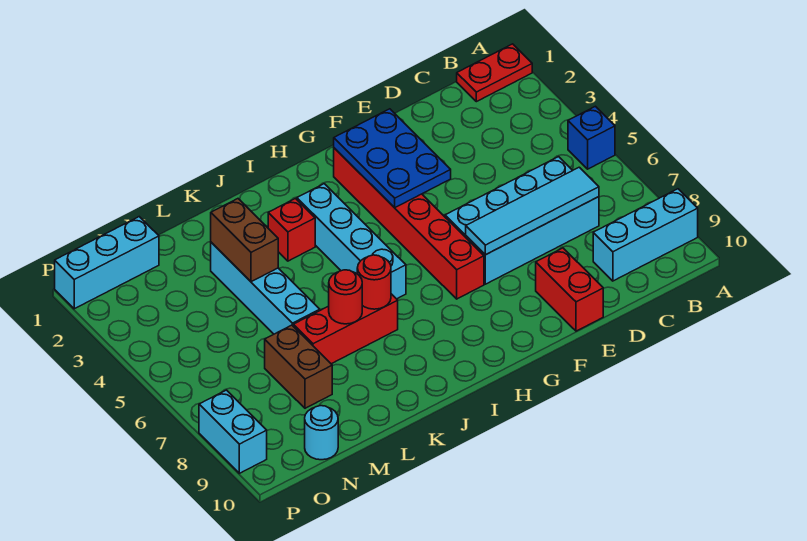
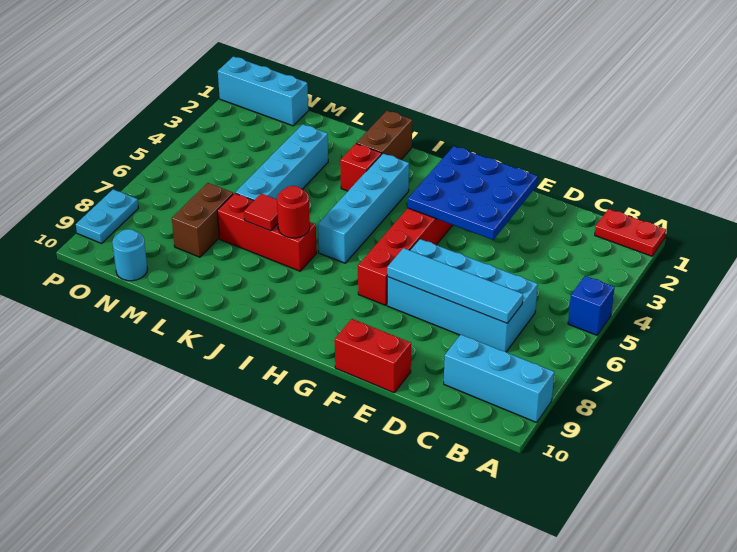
red 1x2 brick [536,248,603,331] -> red 1x2 brick turned to [335,319,411,393]
blue 2x3 plate [334,109,451,208] -> blue 3x3 plate [408,146,538,240]
red 1x1 round brick [329,270,362,324] -> red 1x1 tile [244,194,278,231]
brown 1x2 brick [211,199,278,282] -> brown 1x2 brick moved to [356,111,412,160]
cyan 1x2 brick [199,390,267,473] -> cyan 1x2 plate [76,189,138,243]

